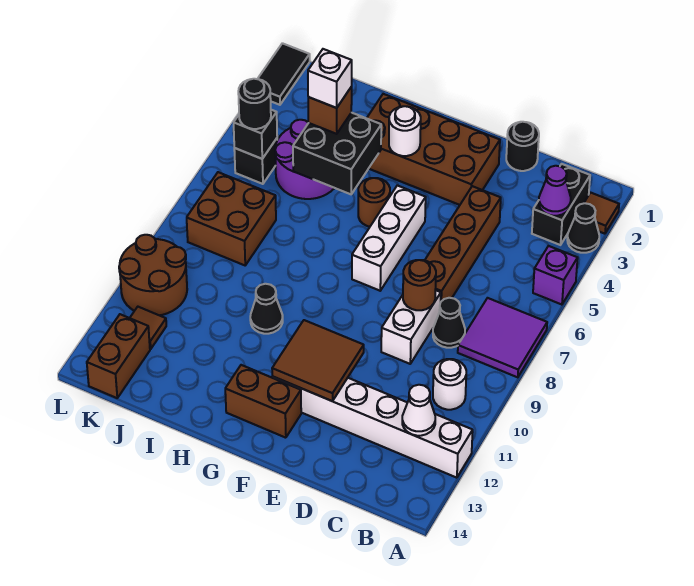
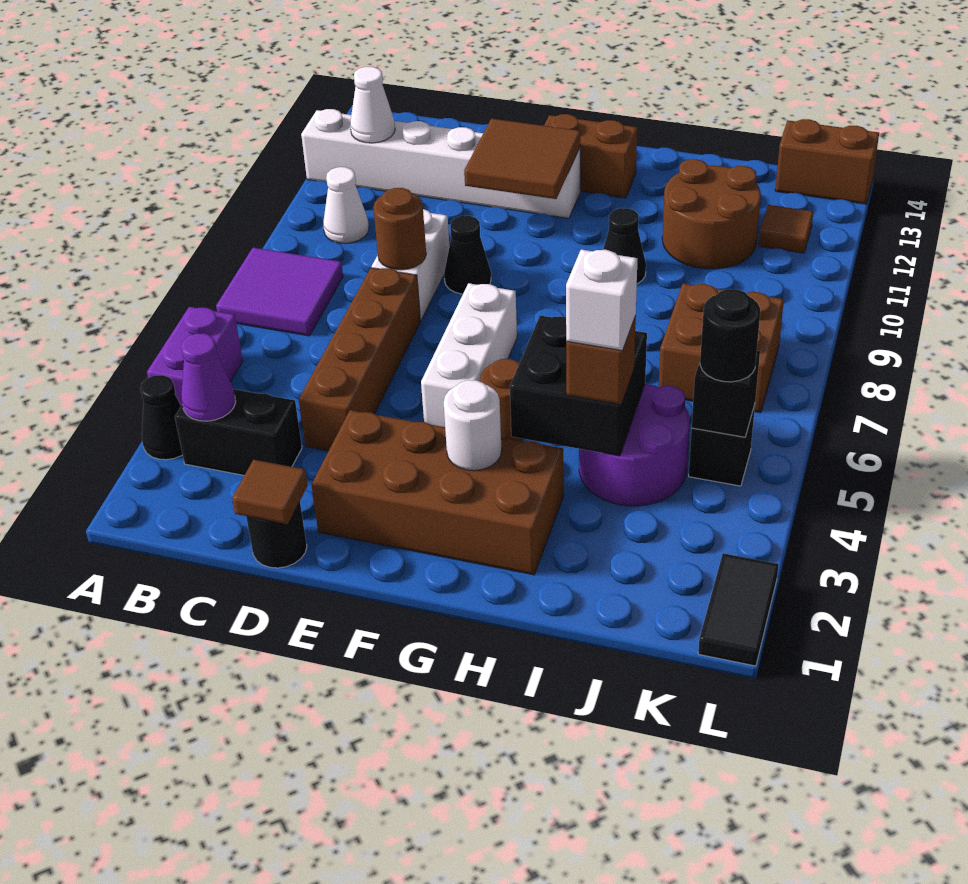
brown 1x1 tile [584,193,619,234] -> brown 1x1 tile moved to [232,460,308,524]
purple 1x1 brick [533,246,578,305] -> purple 1x2 brick [147,307,243,405]
black 1x2 brick [532,164,590,245] -> black 1x2 brick turned to [175,389,302,475]
white 1x1 round brick [433,359,466,410] -> white 1x1 cone [323,167,369,243]
black 1x1 cone [433,298,465,348] -> black 1x1 cone moved to [444,216,491,294]
brown 2x2 round brick [119,235,187,315] -> brown 2x2 round brick moved to [662,159,761,269]
brown 1x2 brick [87,314,150,398] -> brown 1x2 brick turned to [775,119,879,204]

